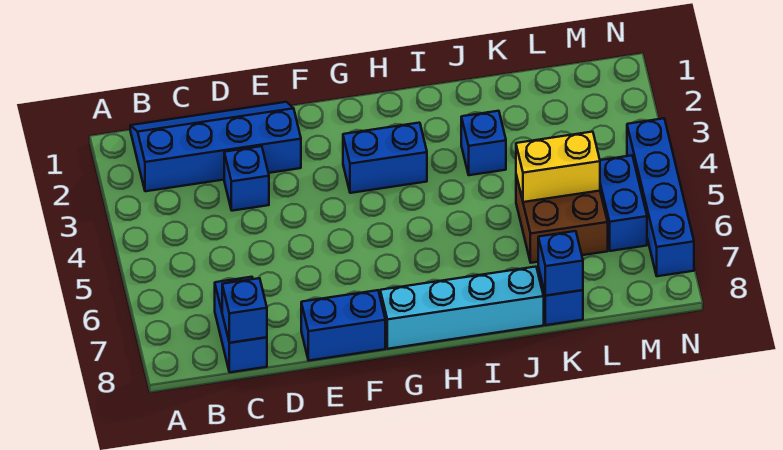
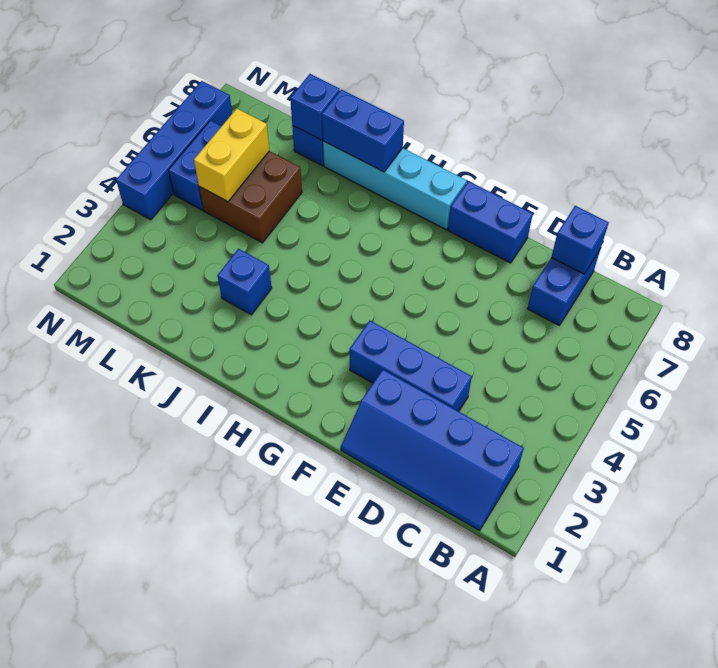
blue 1x1 brick [224,146,269,211] -> blue 1x3 brick [349,321,472,411]
blue 1x2 brick [343,123,427,193] -> blue 1x2 brick moved to [322,89,404,172]
yellow 1x2 brick [516,132,600,202] -> yellow 1x2 brick turned to [194,109,269,202]

